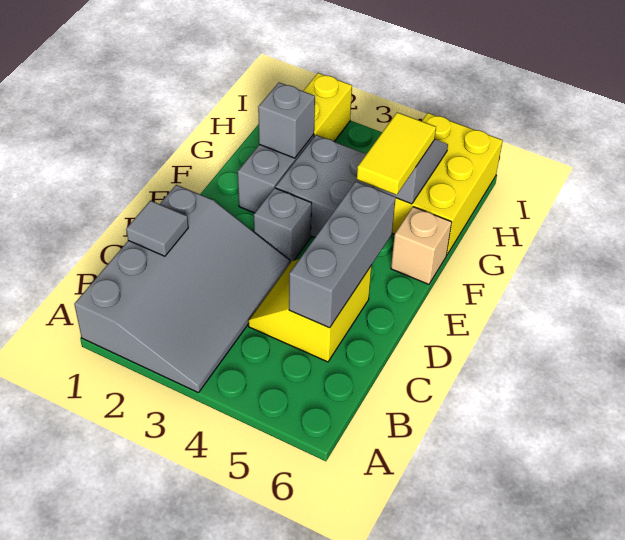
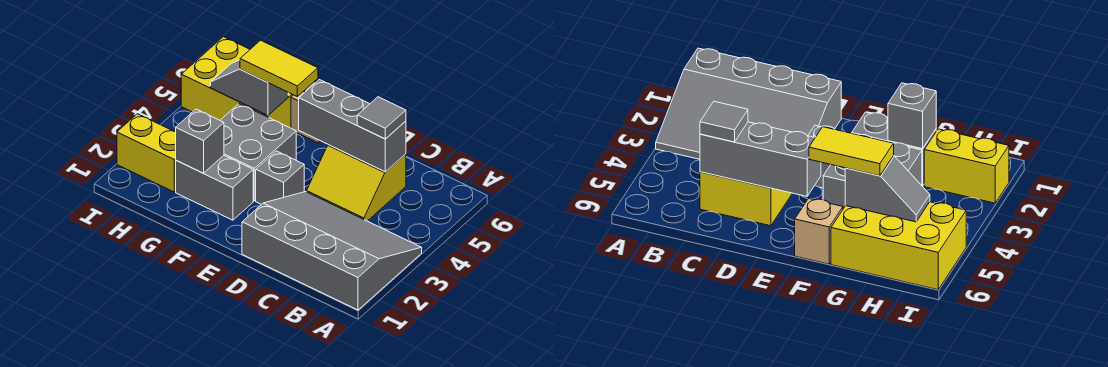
grey 1x1 tile [126,201,188,256] -> grey 1x1 tile moved to [357,97,406,139]

